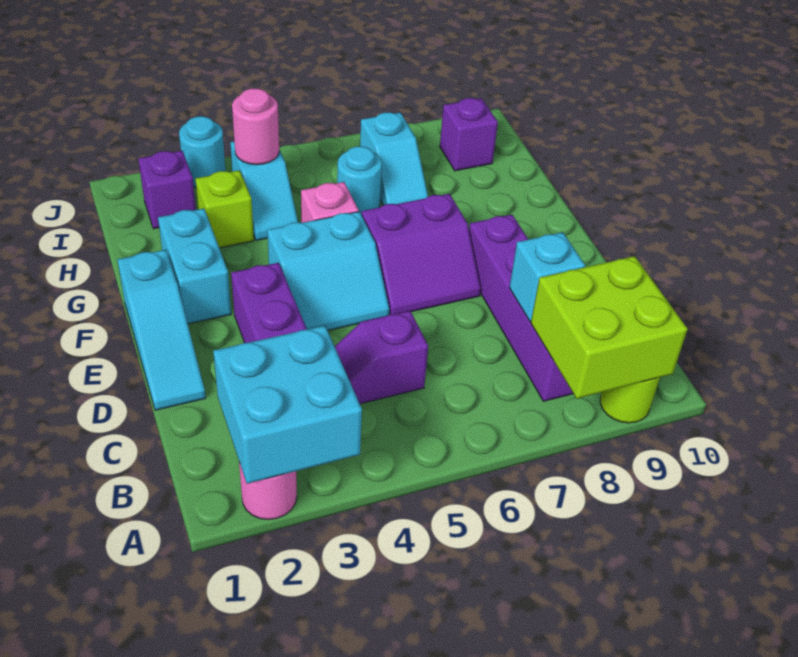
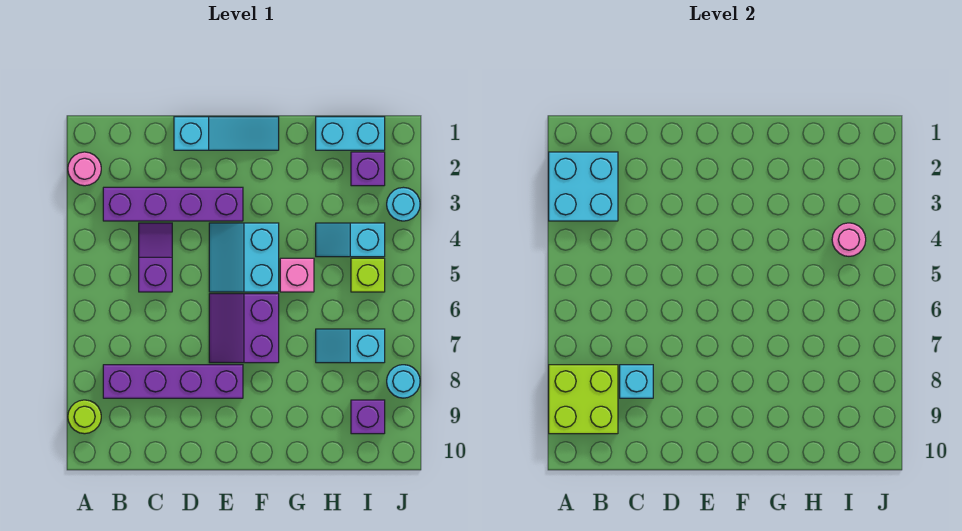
cyan 1x3 slope [118,250,206,410] -> cyan 1x3 slope turned to [174,117,279,150]
cyan 1x2 brick [158,209,231,324] -> cyan 1x2 brick moved to [316,117,385,150]
lime 1x1 brick [196,170,254,248] -> lime 1x1 brick moved to [351,258,385,292]
cyan 1x1 round brick [337,146,382,215] -> cyan 1x1 round brick moved to [387,365,420,398]

